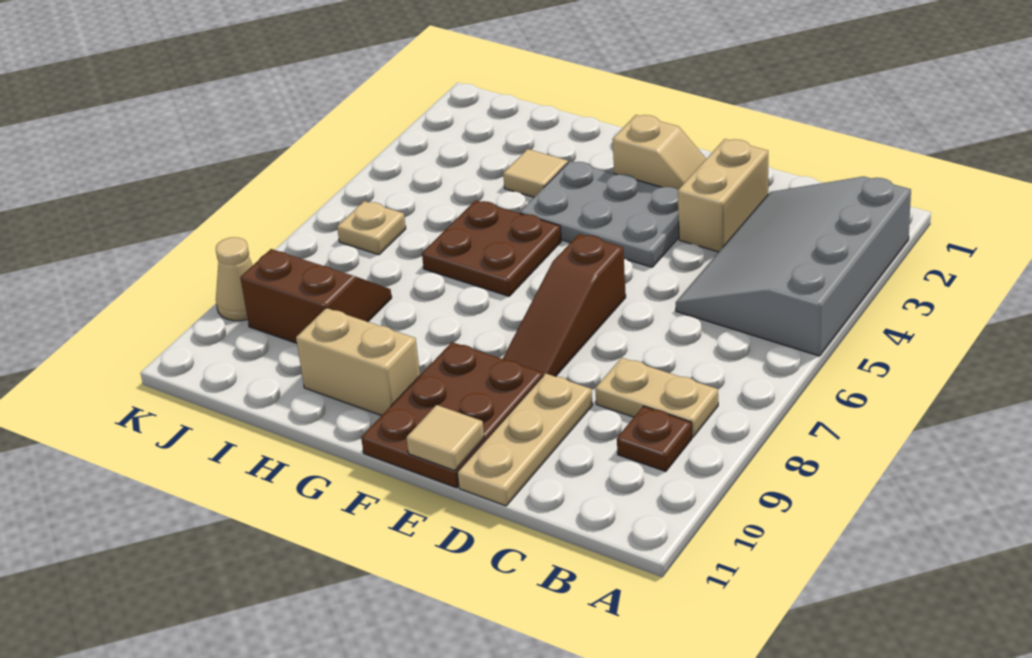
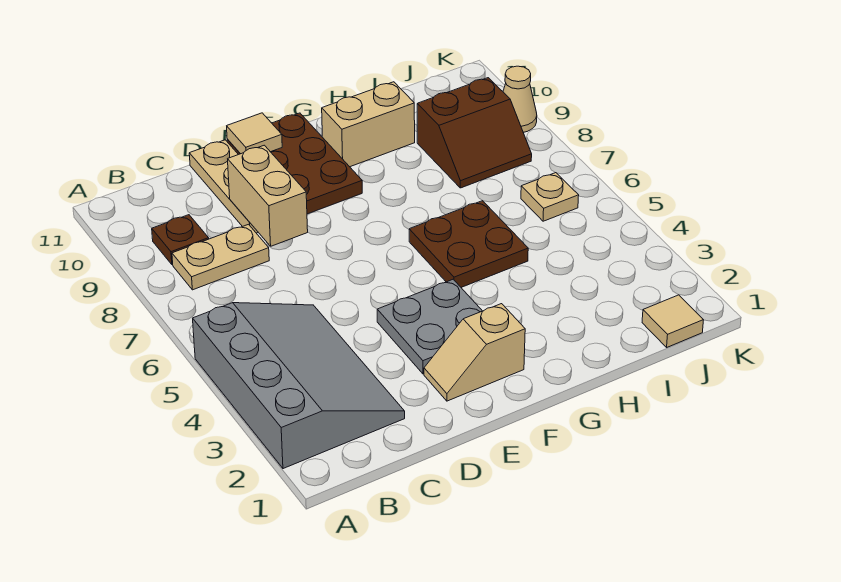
tan 1x2 brick [678,139,768,252] -> tan 1x2 brick moved to [228,145,308,246]
grey 2x3 plate [520,161,679,267] -> grey 2x2 plate [377,279,482,374]
brown 1x3 slope [503,234,626,377] -> none
tan 1x1 tile [503,149,568,197] -> tan 1x1 tile moved to [642,295,703,347]

